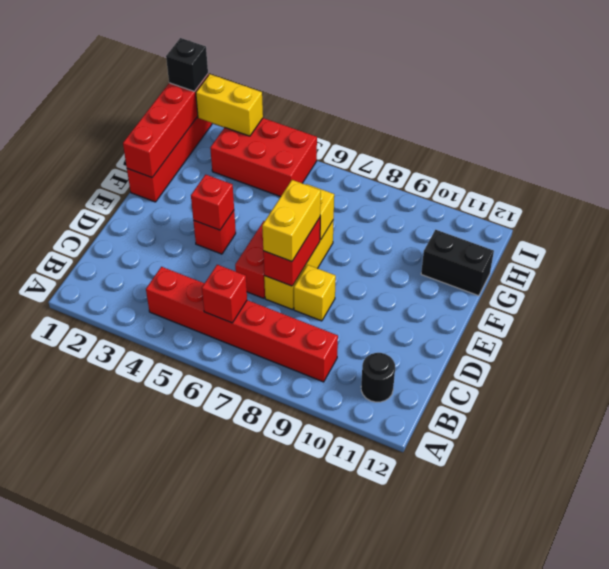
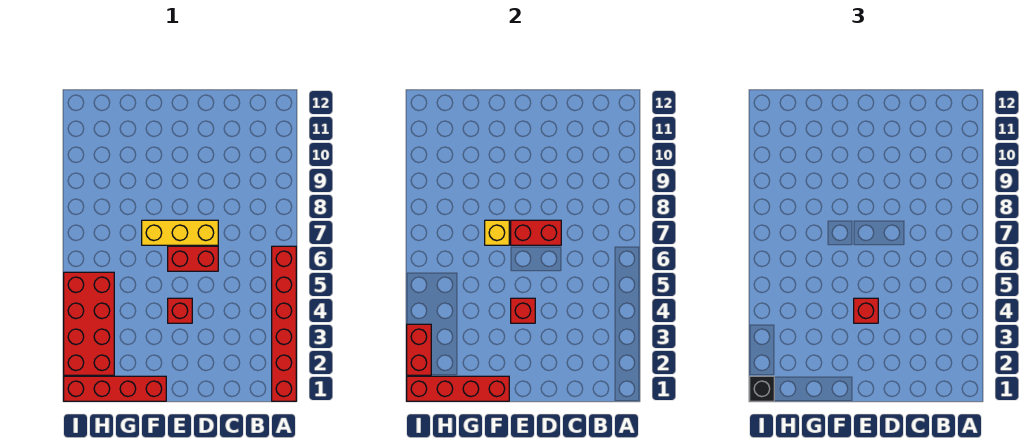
red 1x6 brick [146,267,338,382] -> red 1x6 brick moved to [272,246,296,401]
red 1x1 brick [202,265,247,323] -> red 1x1 brick moved to [854,298,878,323]
black 1x1 round brick [361,353,395,402] -> none
yellow 1x2 brick [262,180,321,261] -> none
yellow 1x1 brick [294,265,336,321] -> none
black 1x2 brick [421,230,494,296] -> none
red 2x3 brick [210,118,317,197] -> red 2x4 brick [64,272,114,375]
yellow 1x2 brick [196,74,263,136] -> red 1x2 brick [407,324,431,375]

